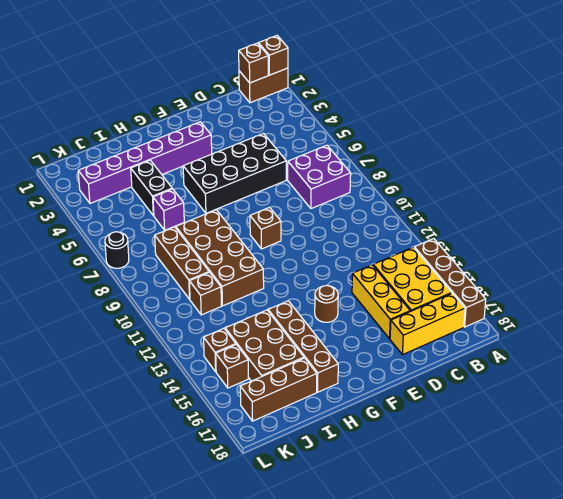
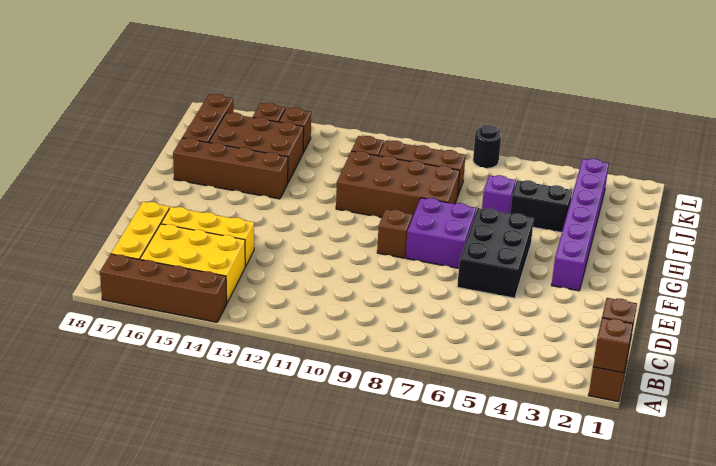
purple 2x2 brick [288,145,351,209] -> purple 2x2 brick moved to [406,198,476,268]
black 2x4 brick [183,134,286,213] -> black 2x3 brick [457,208,534,298]
brown 1x1 round brick [315,285,338,322] -> none

